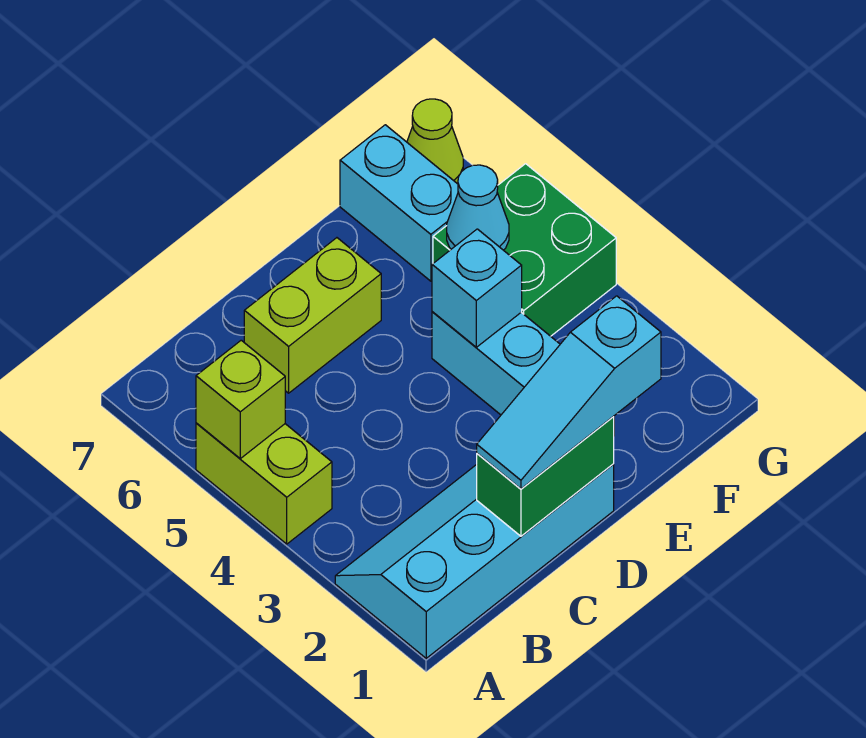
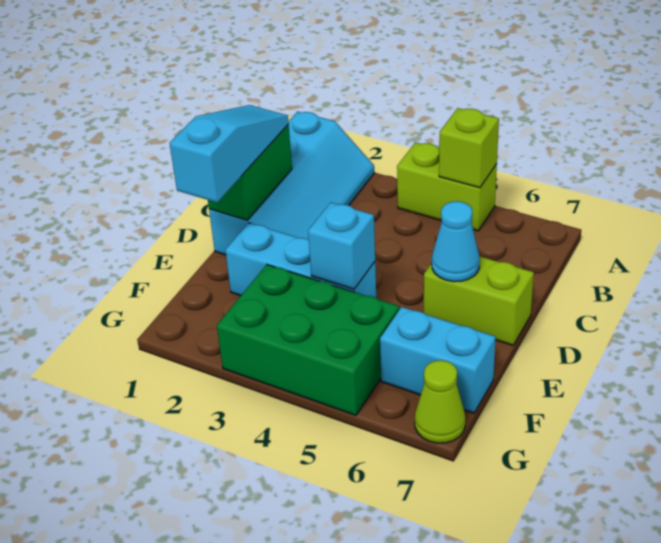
lime 1x2 brick [244,238,381,393] -> lime 1x2 brick turned to [424,256,534,345]
green 2x2 brick [433,164,616,336] -> green 2x3 brick [217,265,399,415]
cyan 1x1 cone [447,165,509,250] -> cyan 1x1 cone moved to [432,201,480,282]

